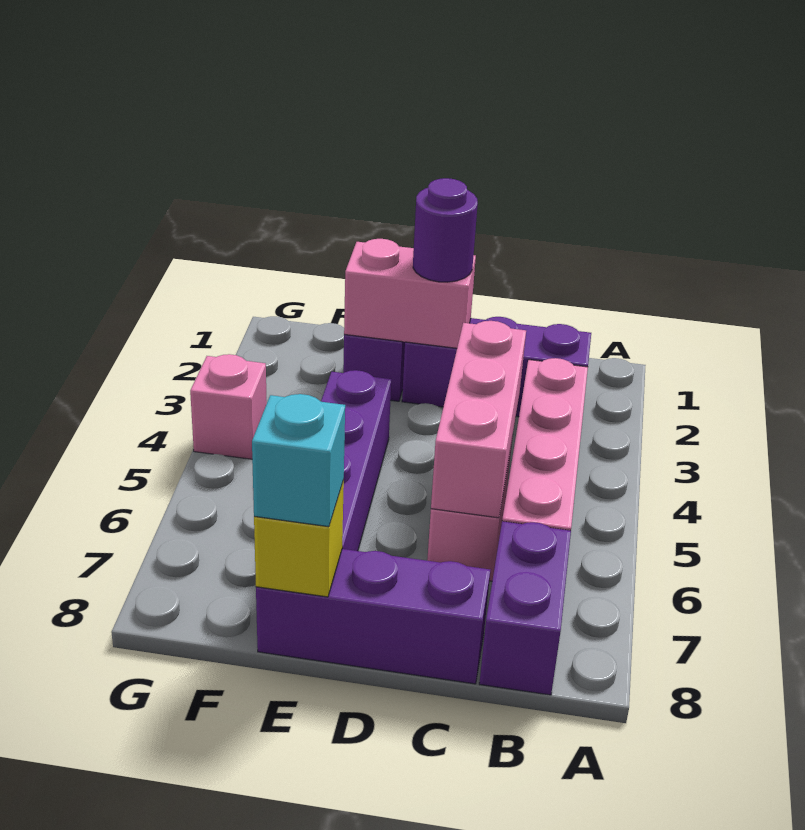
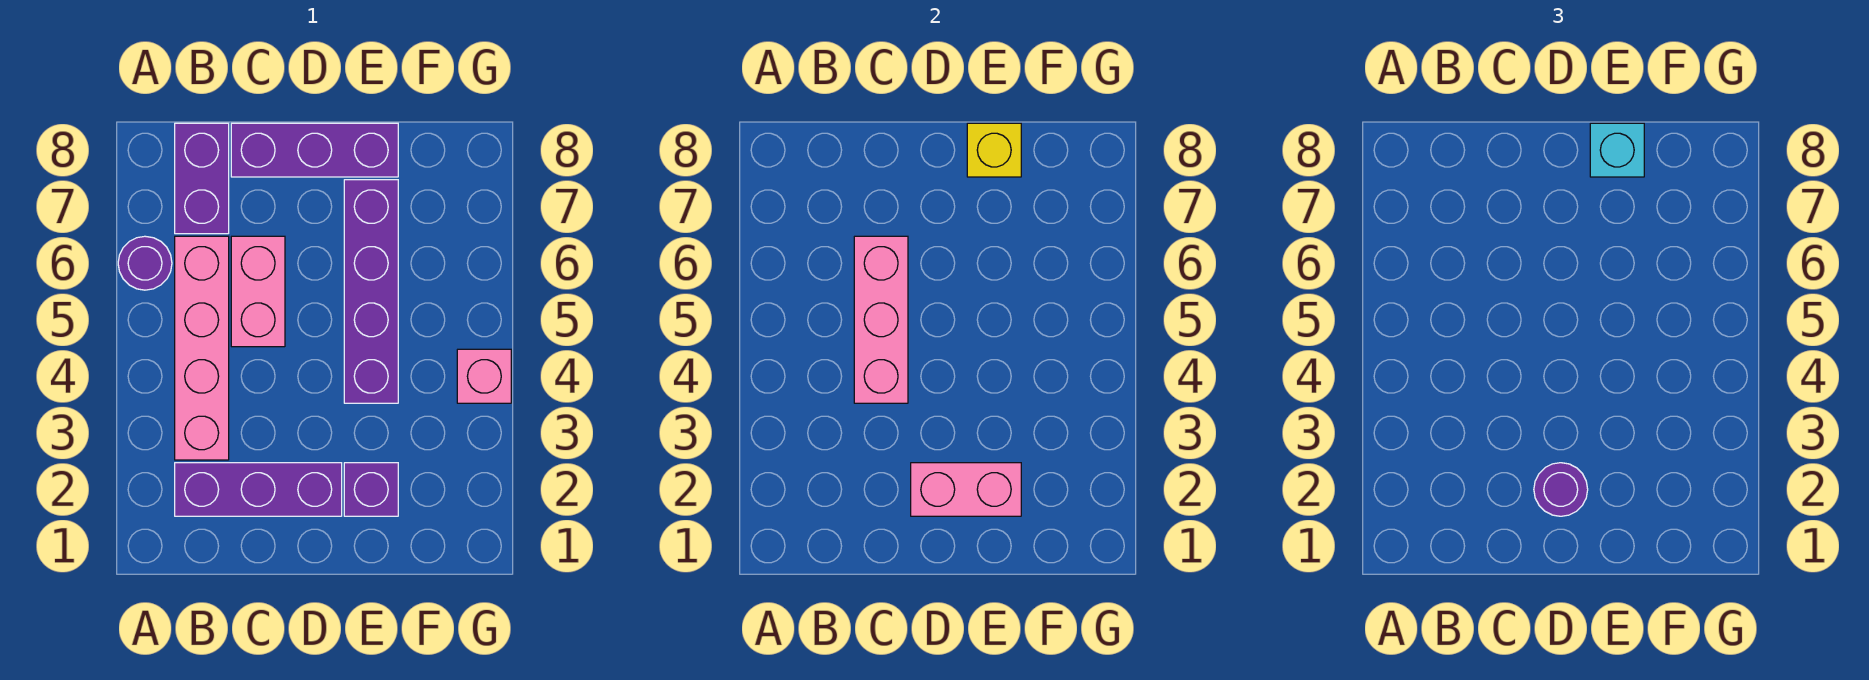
none -> purple 1x1 round brick [118,236,172,290]

